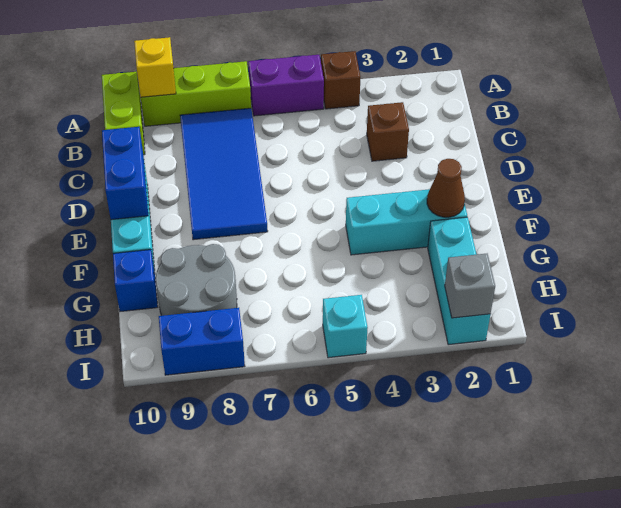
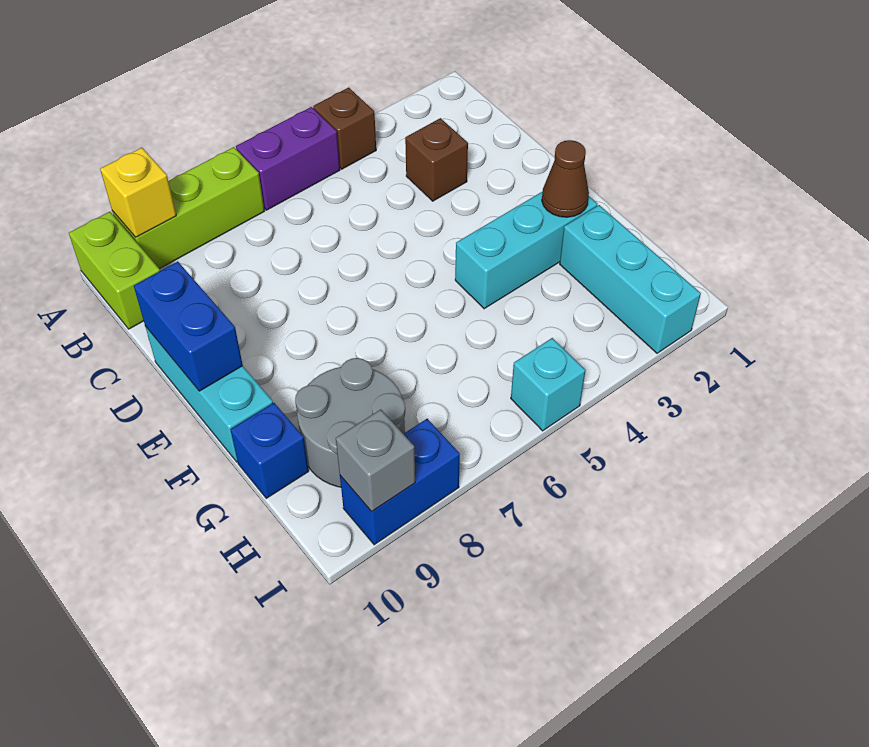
blue 2x4 tile [180,108,268,240] -> none
grey 1x1 brick [445,254,495,318] -> grey 1x1 brick moved to [336,410,415,511]

